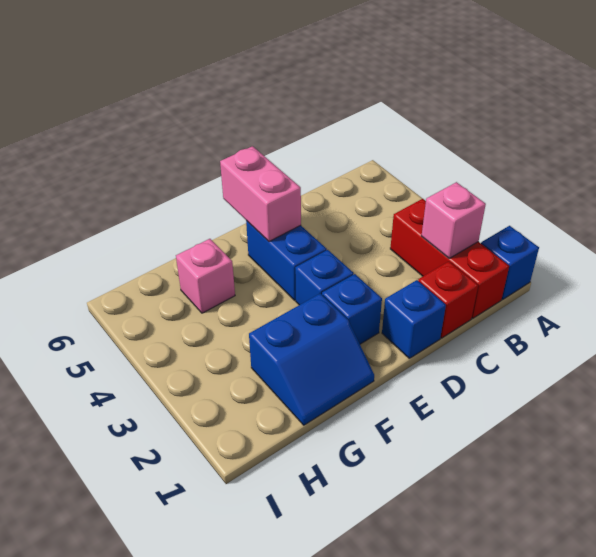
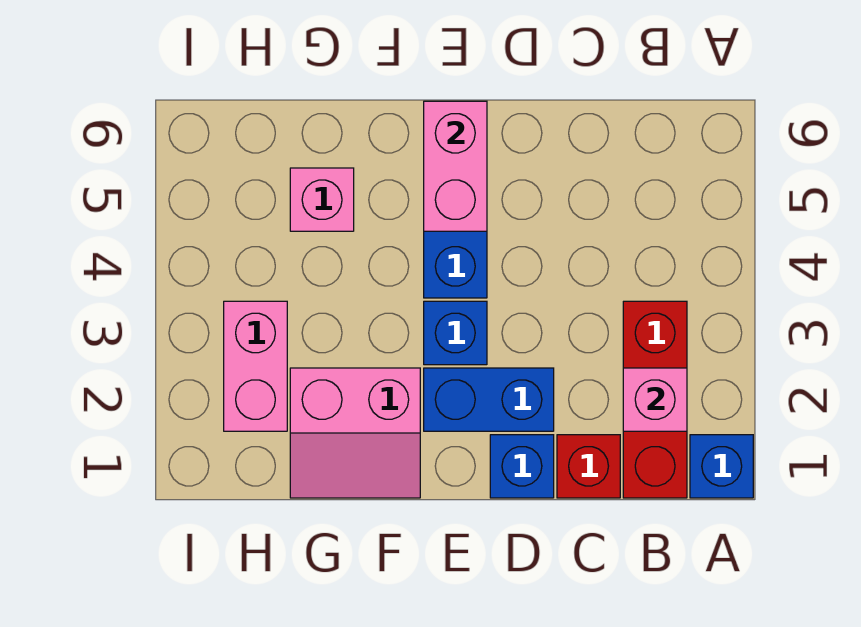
blue 1x1 brick [322,274,382,344] -> blue 1x2 brick [424,368,554,431]
blue 2x2 slope [249,293,374,425] -> pink 2x2 slope [290,368,420,498]
none -> pink 1x2 brick [224,301,287,431]

